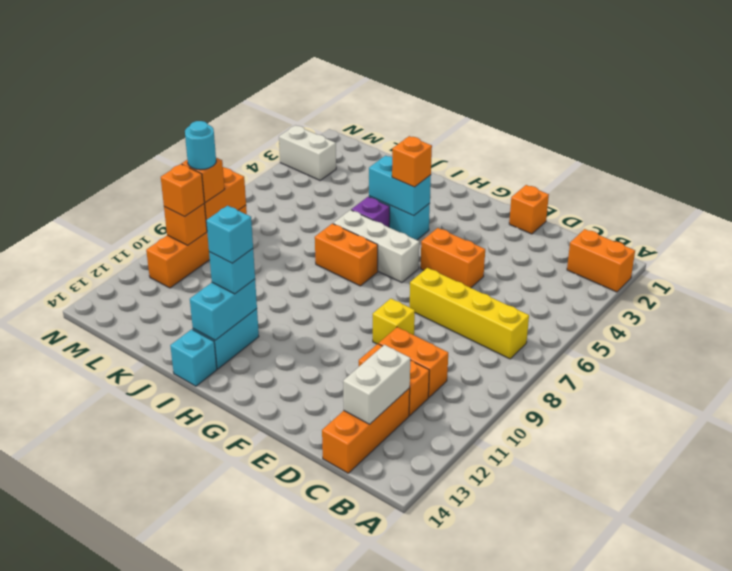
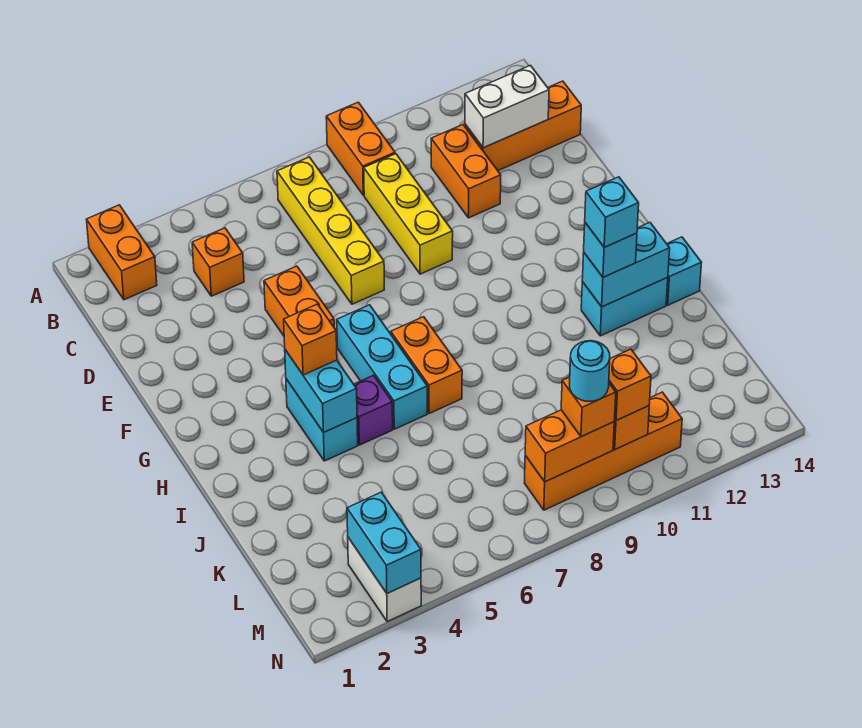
orange 1x2 brick [379,327,448,397] -> orange 1x2 brick moved to [326,102,395,195]
orange 1x1 brick [509,185,549,234] -> orange 1x1 brick moved to [192,228,244,296]
yellow 1x1 brick [373,299,415,344] -> yellow 1x3 brick [364,154,453,274]
white 1x3 brick [333,210,419,283] -> cyan 1x3 brick [337,305,427,429]
none -> cyan 1x2 brick [347,492,421,593]

